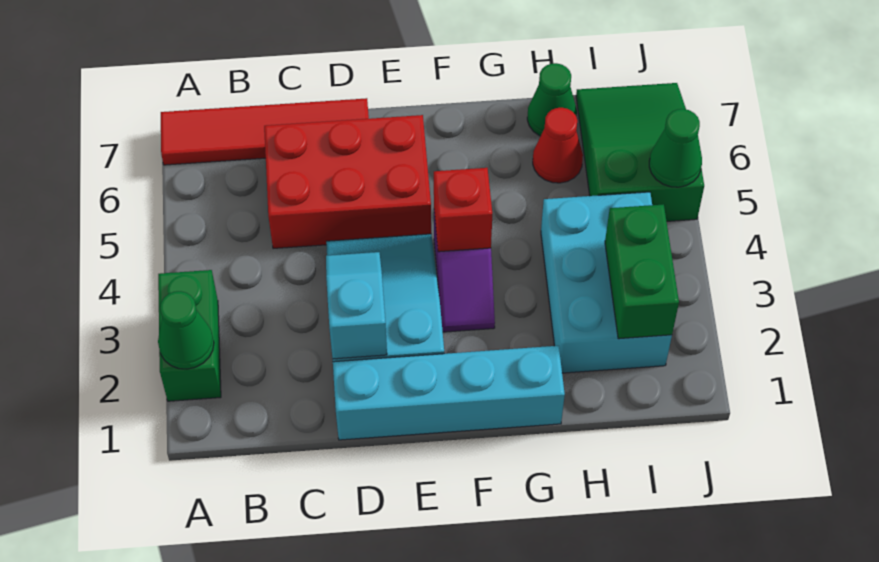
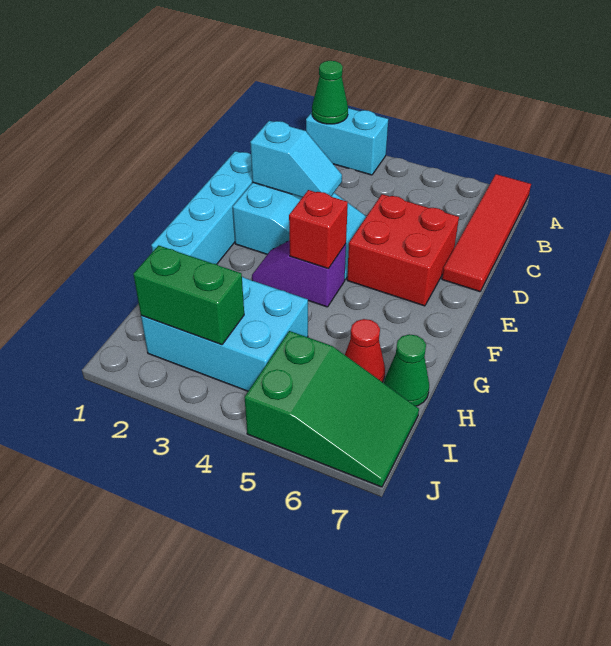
green 1x2 brick [158,270,221,401] -> cyan 1x2 brick [306,108,388,175]
red 2x3 brick [264,115,431,248] -> red 2x2 brick [347,194,459,306]
green 1x1 cone [649,109,702,187] -> none

